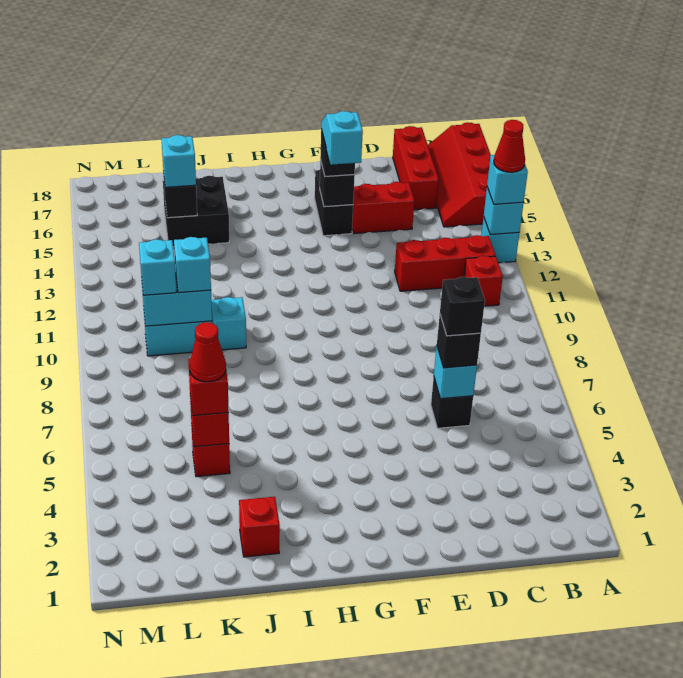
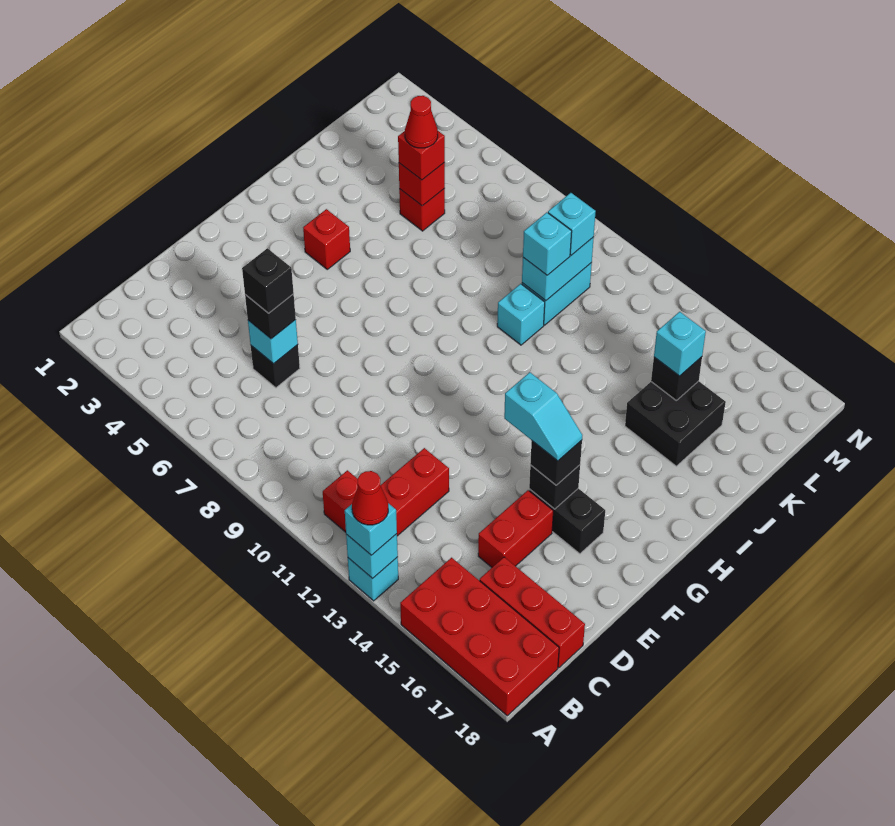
red 2x4 slope [428,122,491,227] -> red 2x4 brick [400,558,559,716]
red 1x1 brick [239,497,280,557] -> red 1x1 brick moved to [303,209,350,269]

